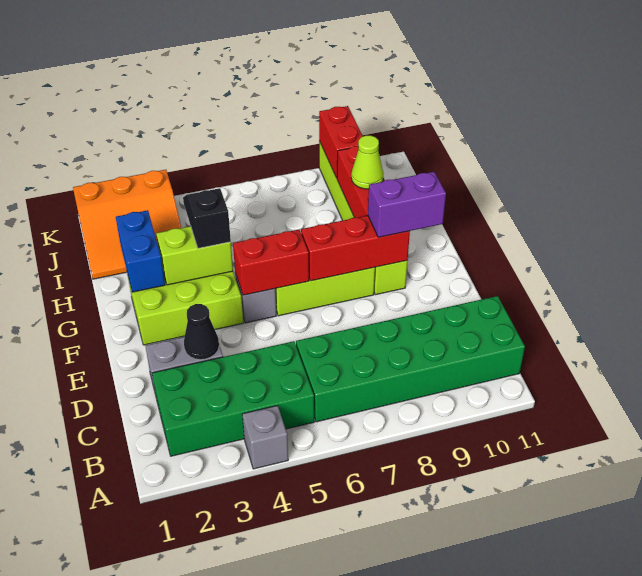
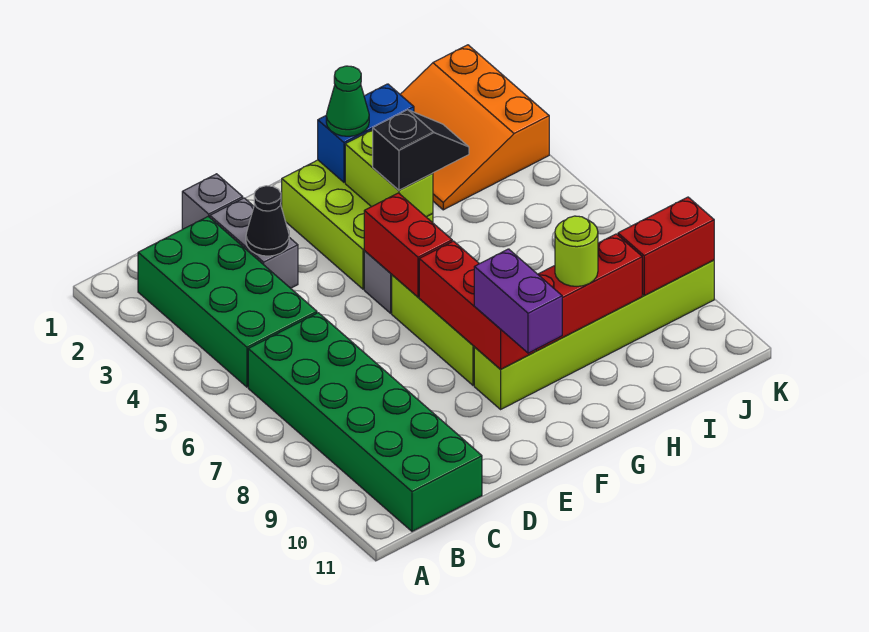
grey 1x1 brick [242,406,288,469] -> grey 1x1 brick moved to [182,174,243,229]
none -> green 1x1 cone [326,66,369,136]
lime 1x1 cone [351,135,384,189] -> lime 1x1 round brick [555,216,598,286]

